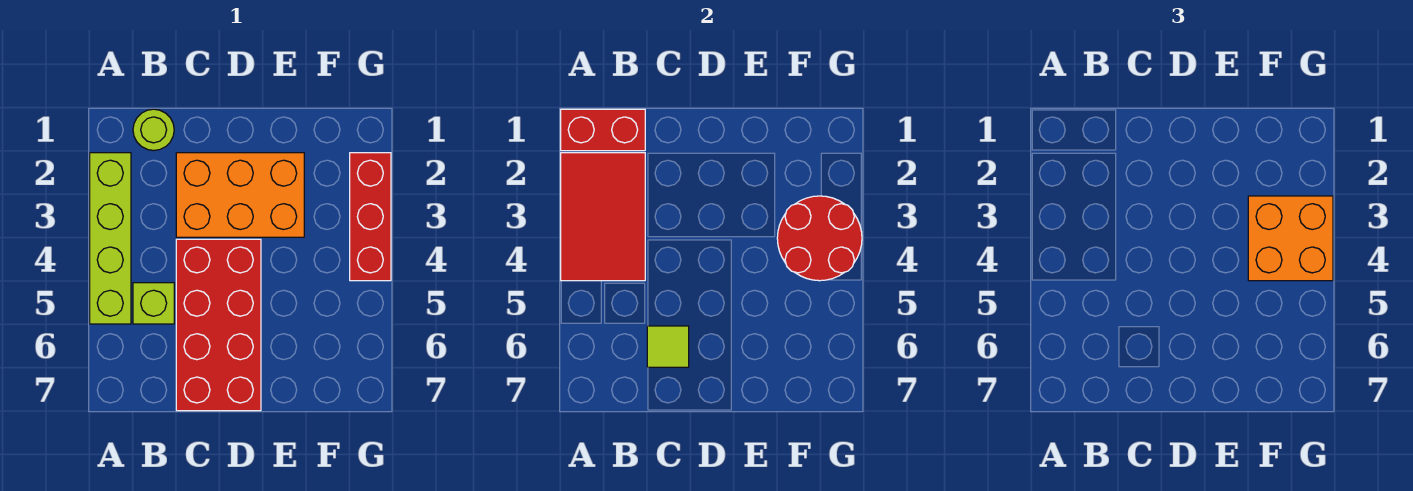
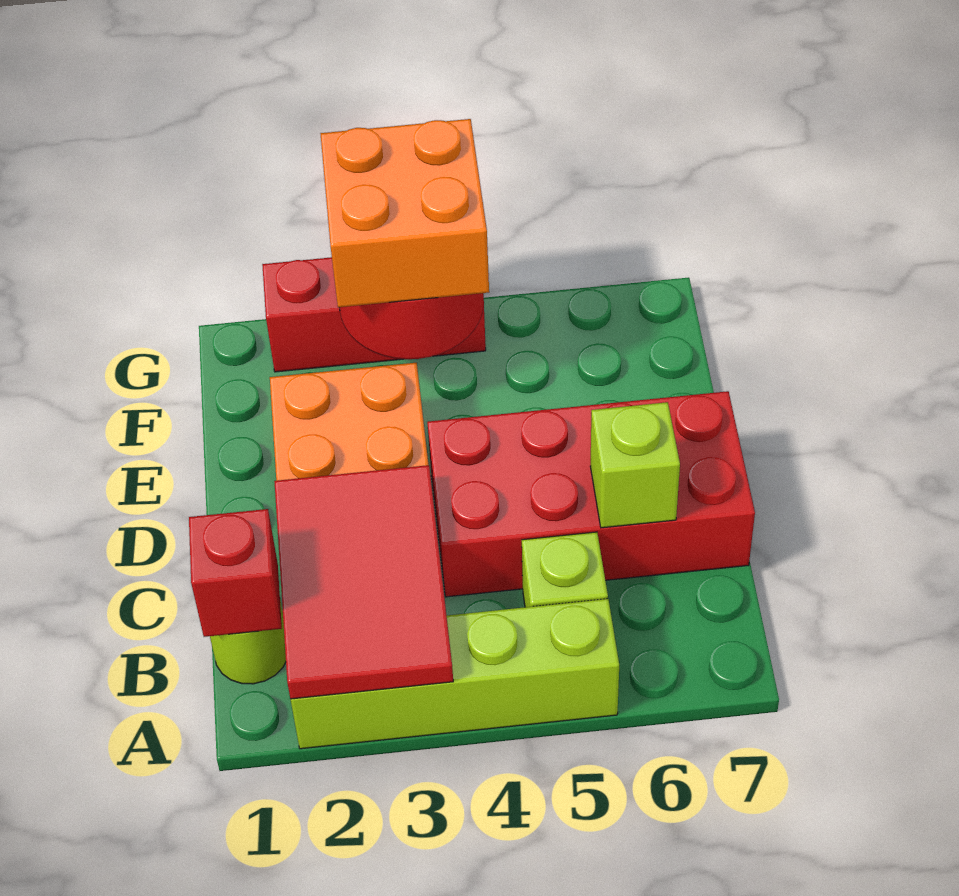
red 1x2 brick [561,109,645,151] -> red 1x1 brick [189,509,282,637]
red 2x3 tile [561,153,645,281] -> red 2x3 tile turned to [274,465,453,699]
lime 1x1 tile [647,326,689,367] -> lime 1x1 brick [590,402,680,528]

